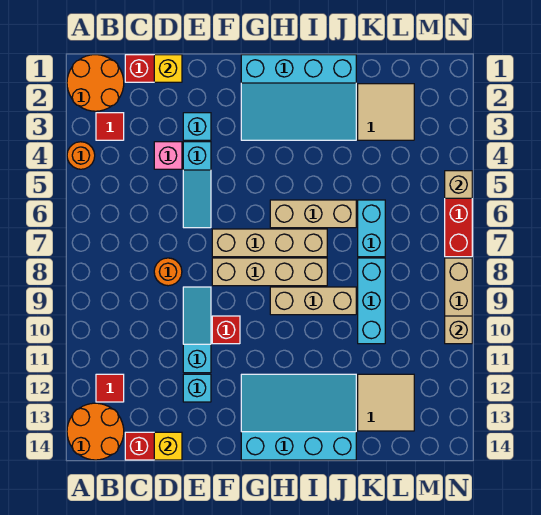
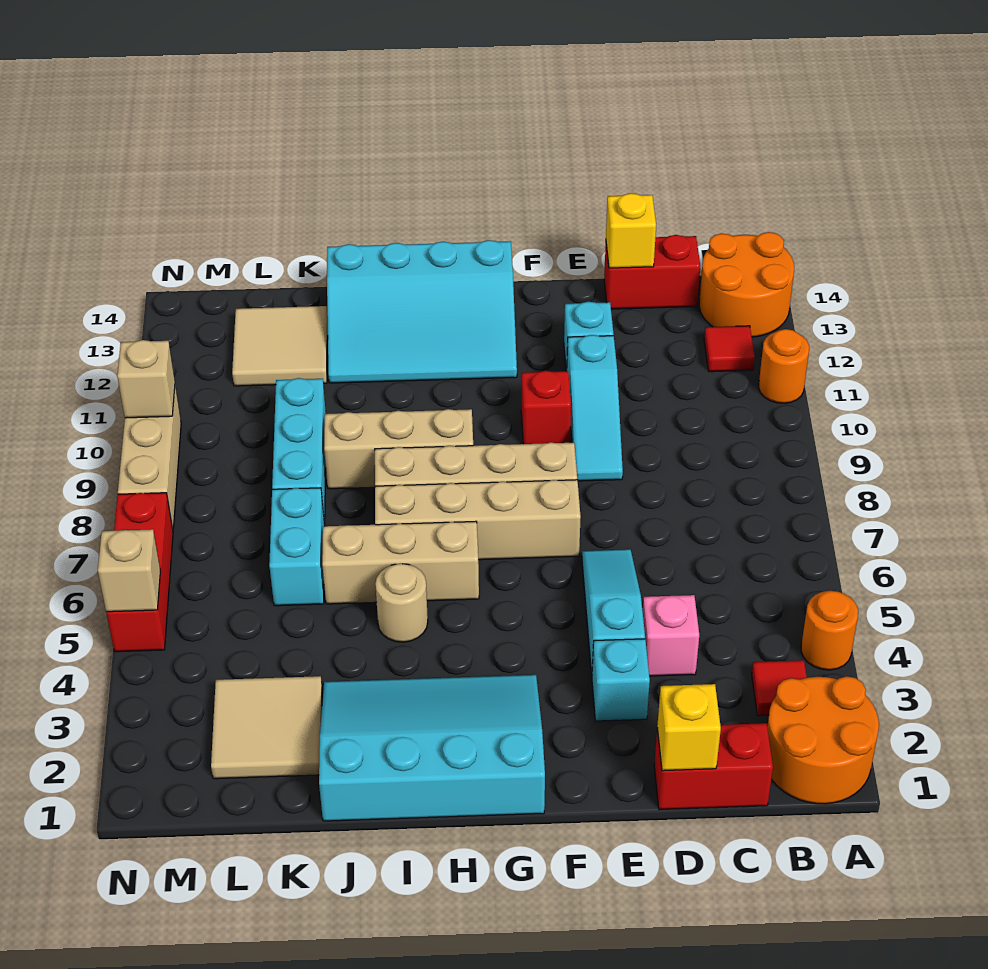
orange 1x1 round brick [154,258,182,286] -> orange 1x1 round brick moved to [759,329,809,403]
none -> tan 1x1 round brick [375,564,428,642]

